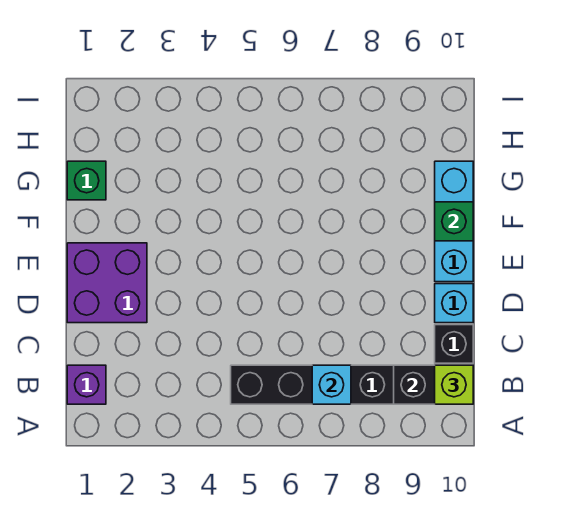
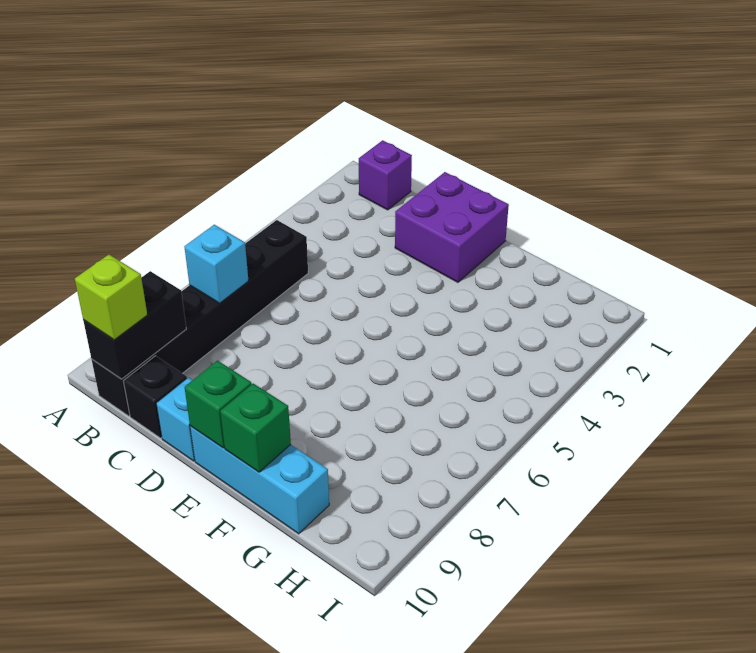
green 1x1 brick [67,161,106,200] -> green 1x1 brick moved to [185,361,252,448]

